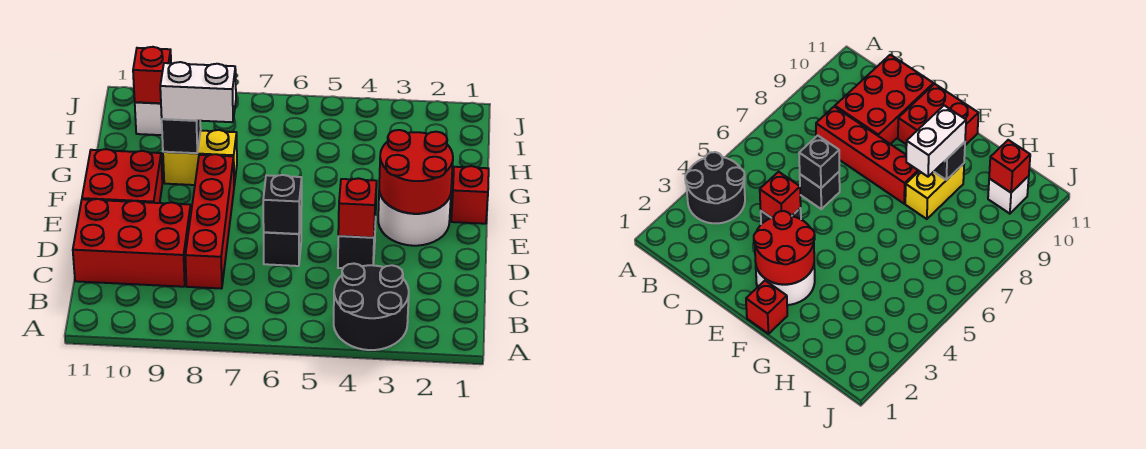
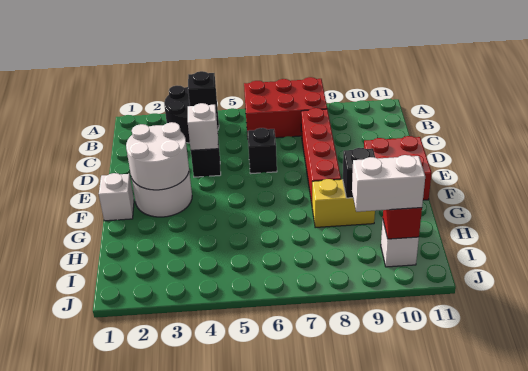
red 2x3 brick [73,199,191,287] -> red 2x3 brick moved to [244,77,327,138]
red 1x1 brick [338,178,377,238] -> white 1x1 brick [188,103,218,150]
black 1x1 brick [263,175,302,234] -> black 1x1 brick moved to [188,71,217,115]
red 2x2 round brick [379,130,453,214] -> white 2x2 round brick [126,122,189,190]
red 1x1 brick [451,166,489,224] -> white 1x1 brick [99,173,134,221]
white 1x2 brick [160,62,236,122] -> white 1x2 brick moved to [352,155,425,212]

